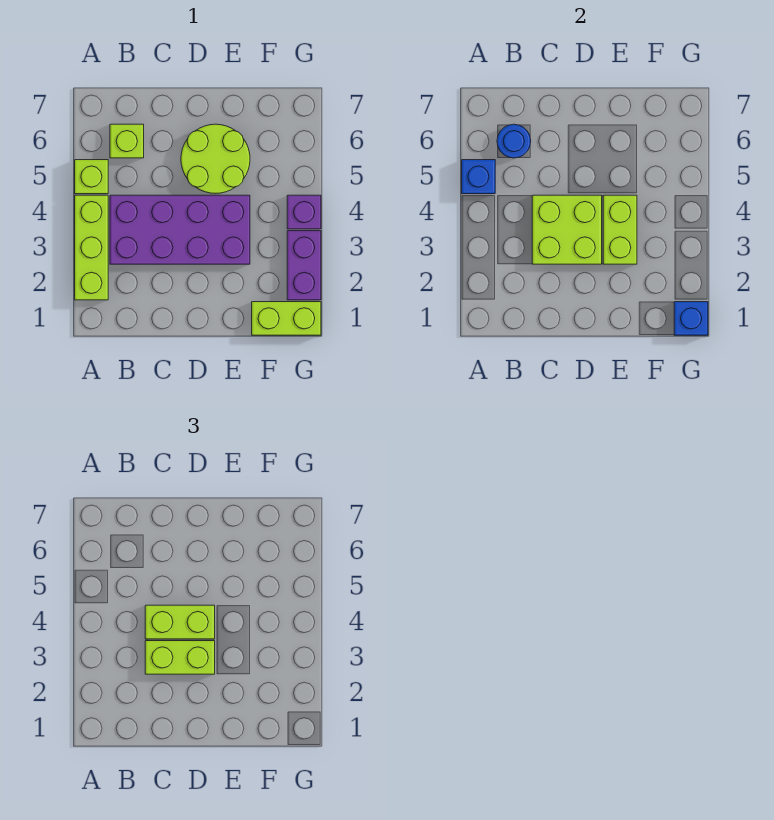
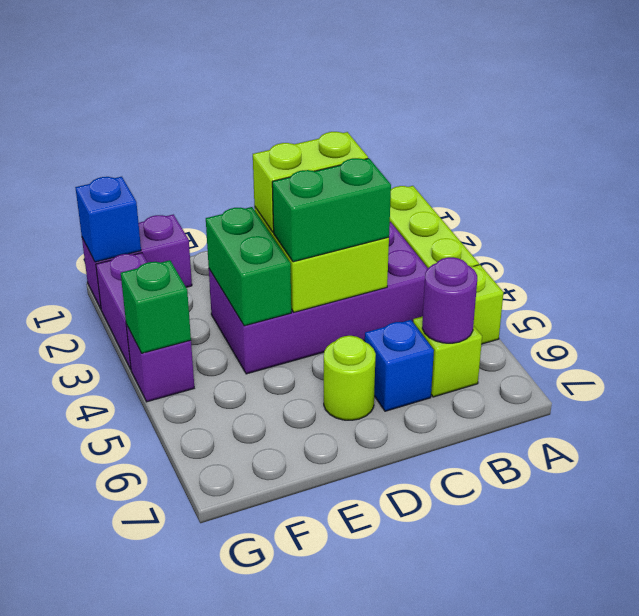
blue 1x1 brick [462,160,495,194] -> blue 1x1 brick moved to [365,320,434,411]
blue 1x1 round brick [497,124,531,158] -> purple 1x1 round brick [422,257,477,343]
lime 1x2 brick [145,605,215,639] -> green 1x2 brick [272,158,391,262]
lime 2x2 round brick [181,124,250,193] -> lime 1x1 round brick [324,336,376,420]
lime 1x2 brick [603,195,637,264] -> green 1x2 brick [206,207,291,326]
lime 1x2 brick [252,302,321,335] -> purple 1x2 brick [82,215,192,309]
none -> green 1x1 brick [121,260,191,353]

